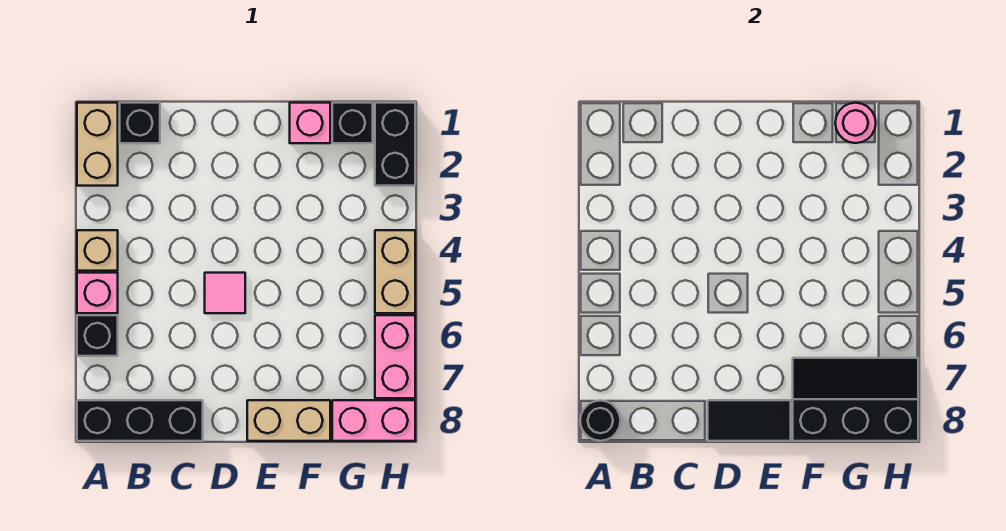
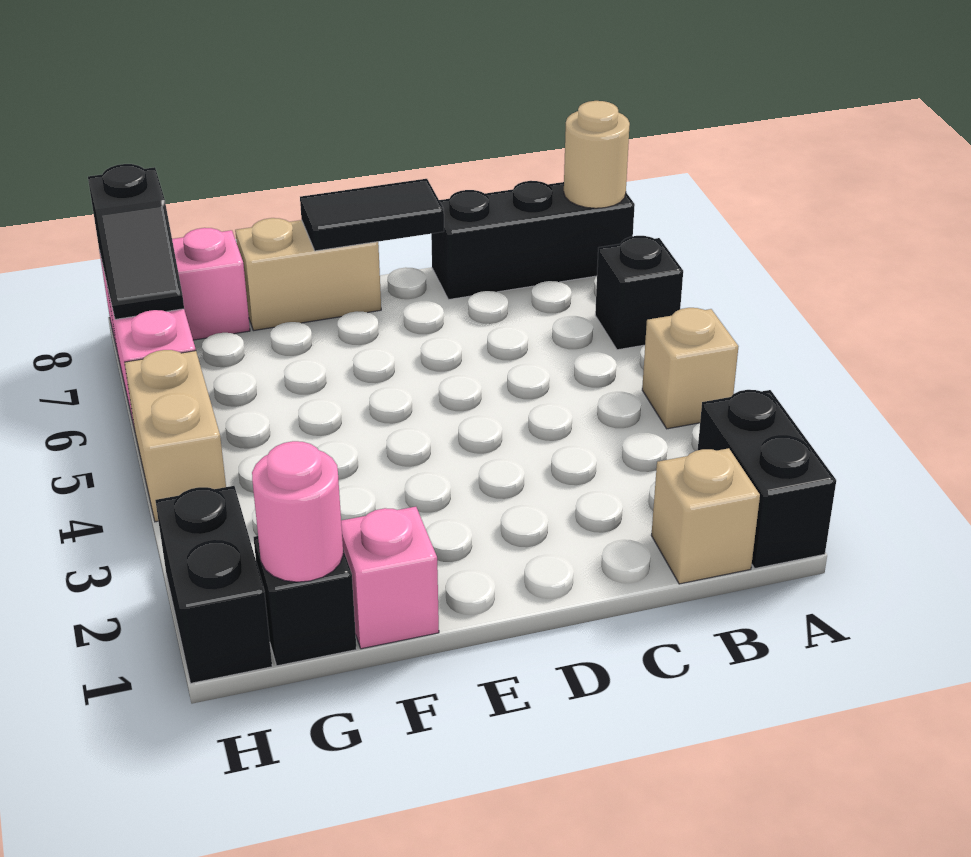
tan 1x2 brick [77,103,118,186] -> black 1x2 brick [698,390,836,568]
pink 1x1 brick [77,273,118,313] -> none
black 1x1 round brick [580,400,621,441] -> tan 1x1 round brick [564,101,630,208]
black 1x1 brick [120,103,160,143] -> tan 1x1 brick [651,448,760,584]
pink 1x1 tile [205,273,245,313] -> none
black 2x3 slope [793,358,918,441] -> black 1x2 slope [88,164,184,319]

